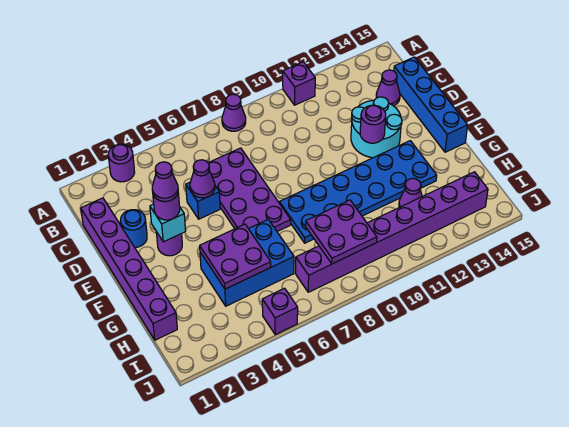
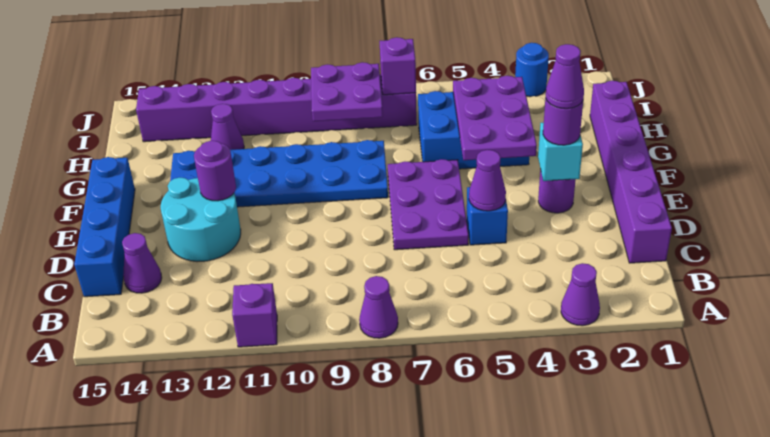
purple 1x1 round brick [108,144,135,182] -> purple 1x1 cone [561,263,600,326]
purple 2x4 plate [208,148,291,231] -> purple 2x3 plate [388,159,469,250]
blue 1x1 round brick [121,210,147,248] -> blue 1x1 round brick moved to [515,43,549,97]
purple 2x2 plate [200,224,271,289] -> purple 2x3 plate [453,76,537,160]
purple 1x1 brick [262,288,298,335] -> purple 1x1 brick moved to [380,37,416,95]

